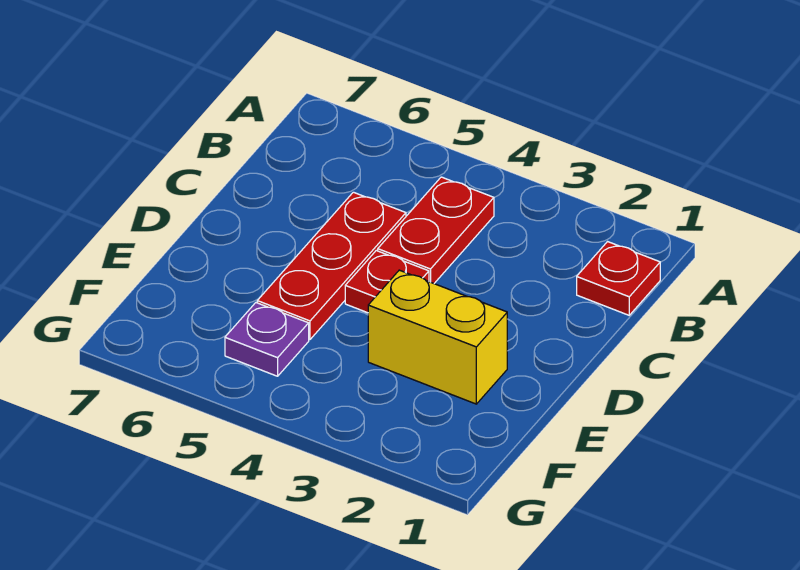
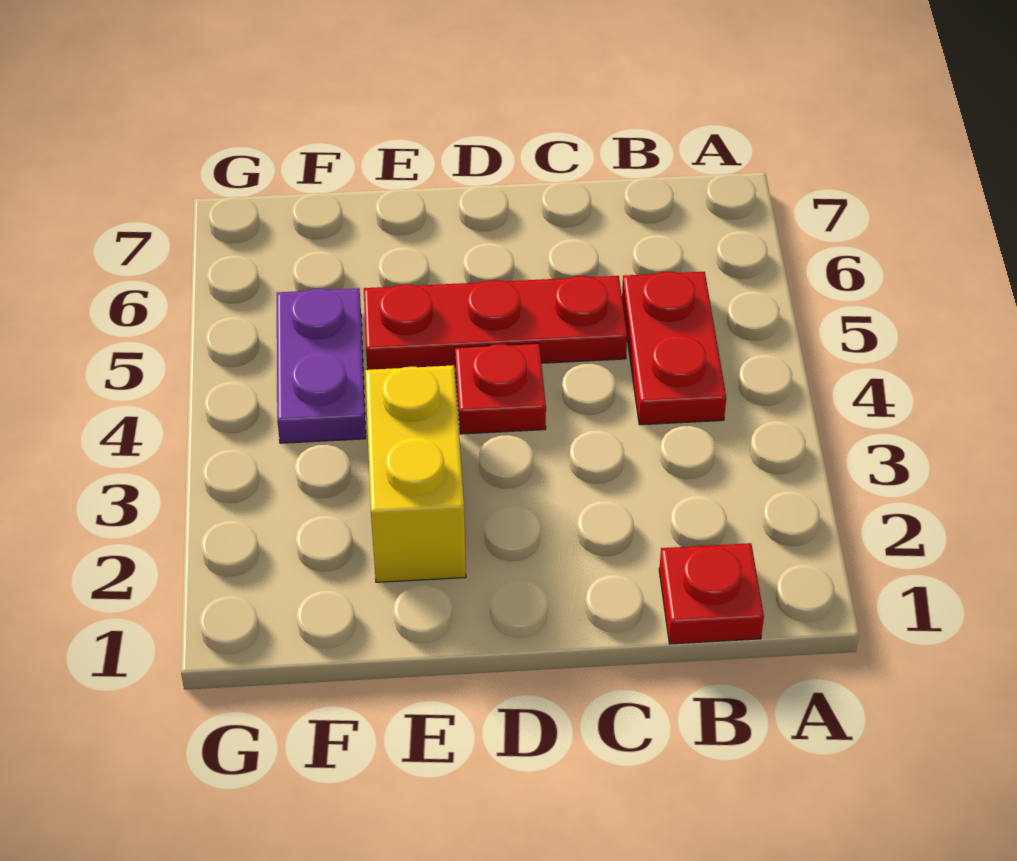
red 1x2 plate [378,177,494,283] -> red 1x2 plate turned to [622,272,726,425]
purple 1x1 plate [225,303,309,376] -> purple 1x2 plate [277,288,366,443]

